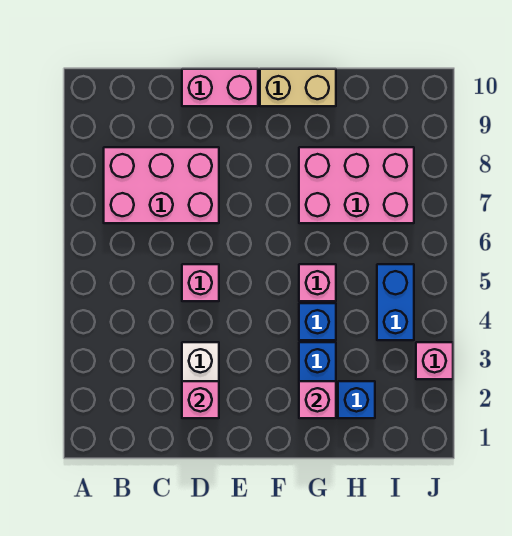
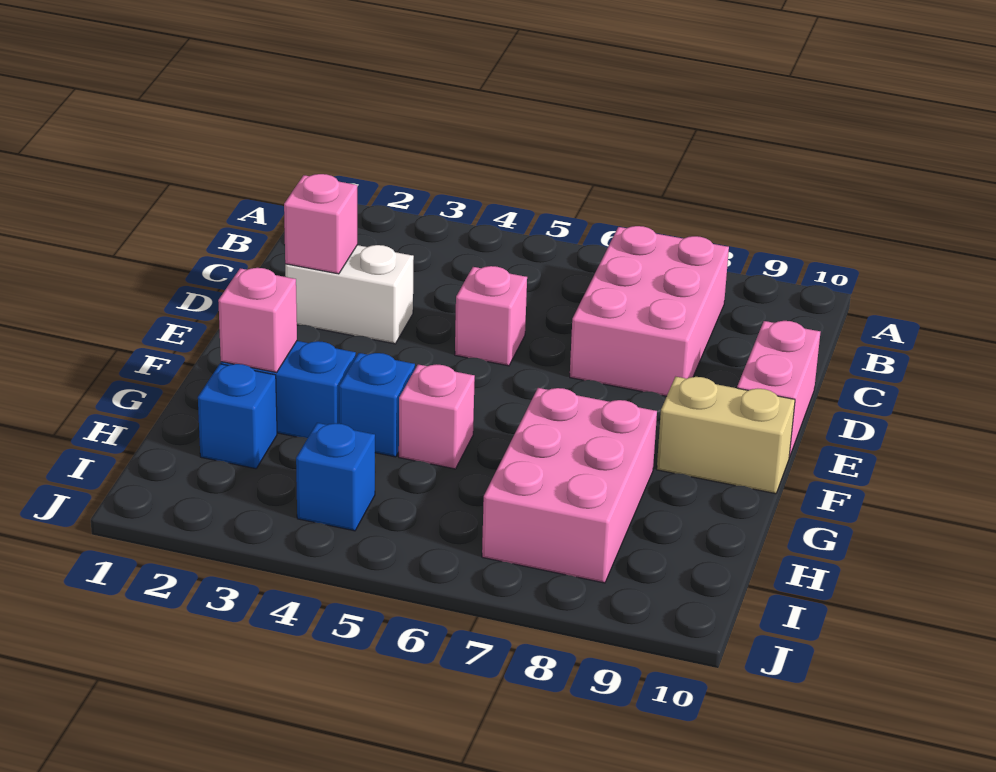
tan 1x2 brick [260,69,336,106] -> tan 1x2 brick turned to [657,377,795,494]
blue 1x2 brick [377,264,414,340] -> blue 1x1 brick [296,423,375,531]
pink 1x1 brick [416,342,453,379] -> none

